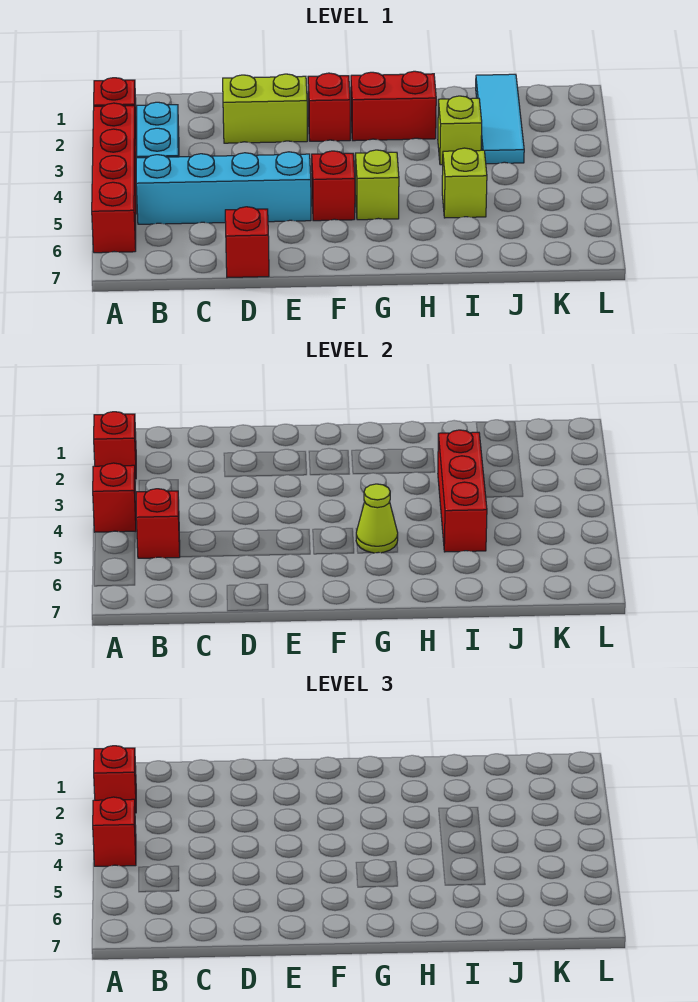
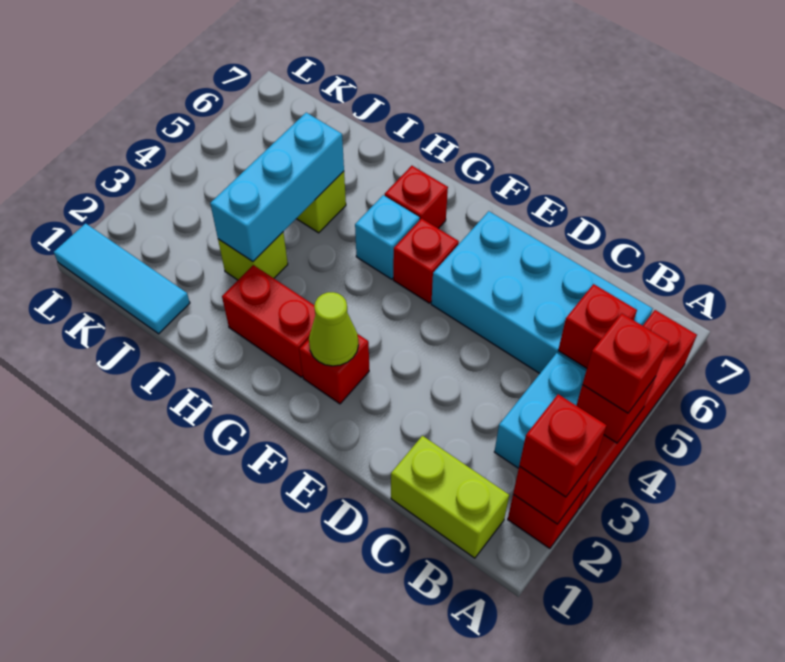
cyan 1x4 brick [136,152,311,224] -> cyan 2x4 brick [431,211,653,373]
lime 1x2 brick [223,74,307,143] -> lime 1x2 brick moved to [391,436,509,558]
red 1x1 brick [225,207,269,278] -> red 1x1 brick moved to [385,166,448,229]
lime 1x1 brick [355,150,399,220] -> cyan 1x1 brick [355,195,420,279]
lime 1x1 cone [356,484,398,553] -> lime 1x1 cone moved to [309,292,358,366]
red 1x3 brick [438,430,487,552] -> cyan 1x3 brick [210,113,344,262]
cyan 1x3 tile [476,74,524,164] -> cyan 1x3 tile turned to [54,223,190,334]

